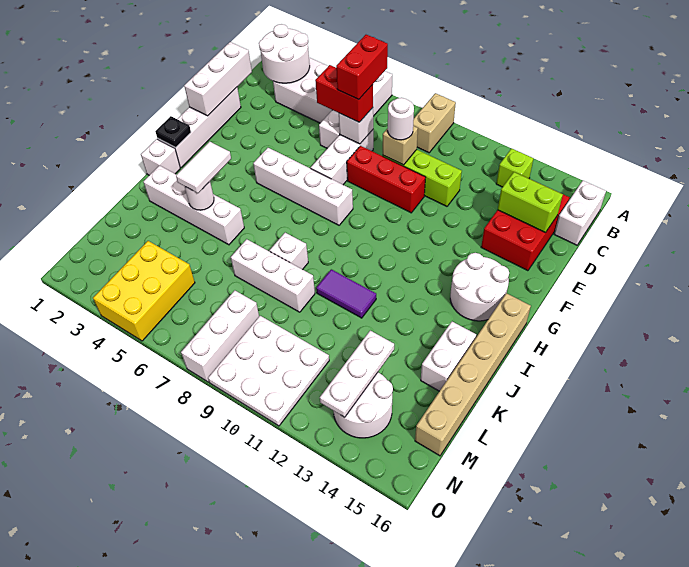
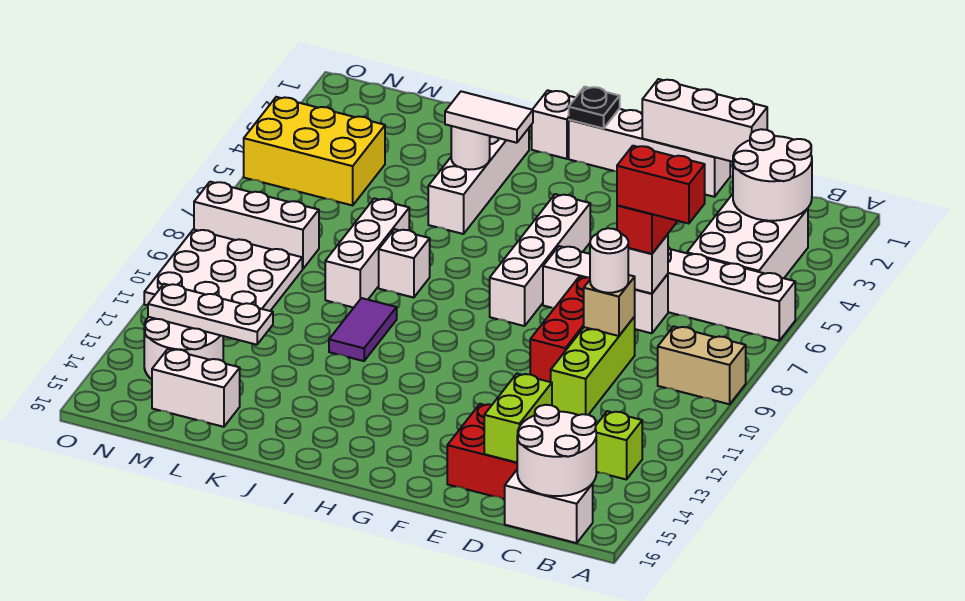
white 2x2 round brick [450,253,509,321] -> white 2x2 round brick moved to [517,405,596,496]
tan 1x6 brick [415,293,531,456] -> none
white 1x2 brick [421,321,476,391] -> white 1x2 brick moved to [152,349,240,427]

